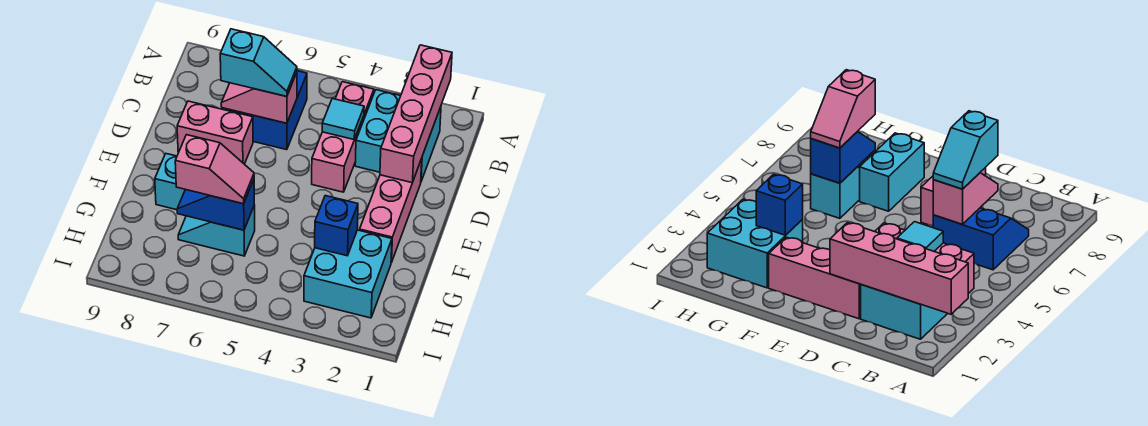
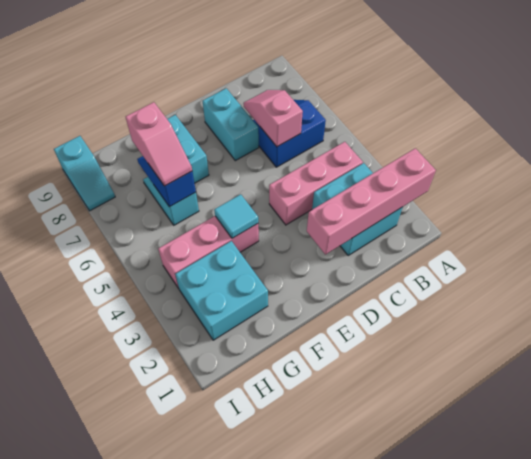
cyan 1x1 tile [322,99,364,139] -> cyan 1x1 tile moved to [214,194,258,238]
cyan 1x2 slope [220,29,297,97] -> cyan 1x2 slope moved to [54,136,115,211]
pink 1x3 brick [360,159,422,263] -> pink 1x3 brick moved to [158,216,259,288]
pink 1x2 brick [177,101,253,164] -> cyan 1x2 brick [203,88,259,161]
blue 1x1 brick [315,196,358,256] -> none

